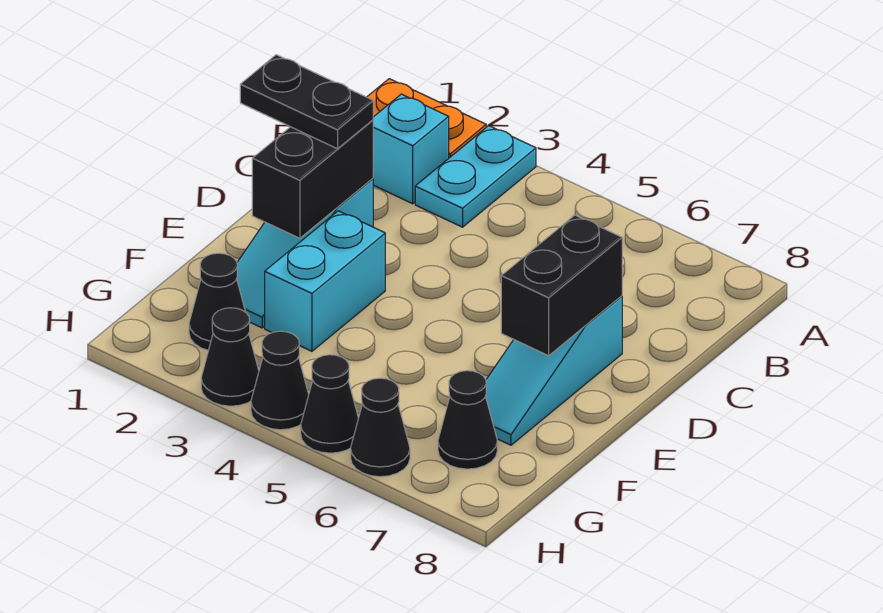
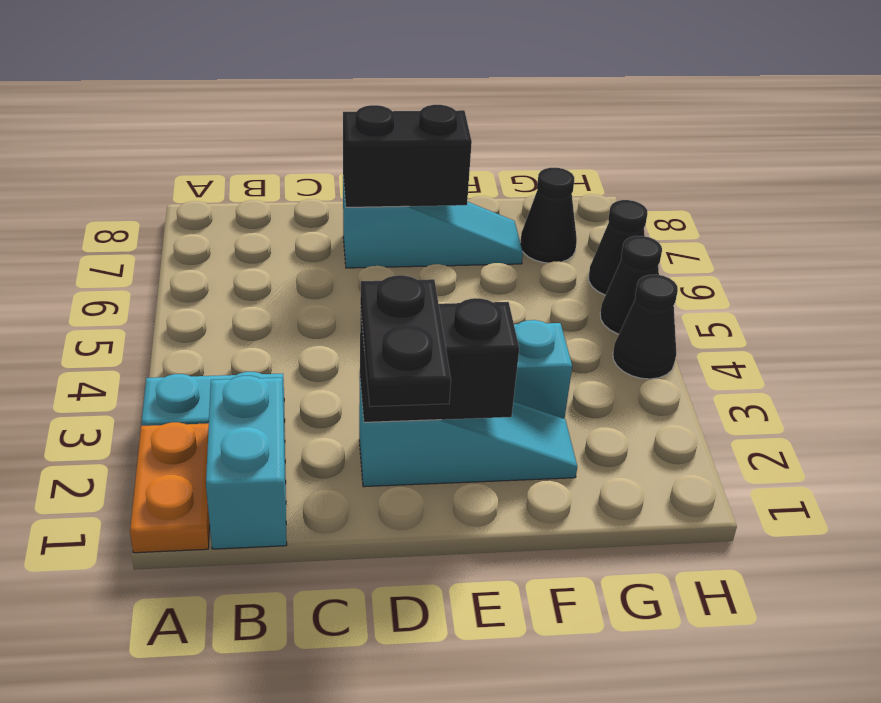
cyan 1x1 brick [373,94,449,204] -> cyan 1x2 brick [206,376,287,549]
black 1x1 cone [189,253,245,350] -> none
black 1x1 cone [201,308,259,406] -> none

